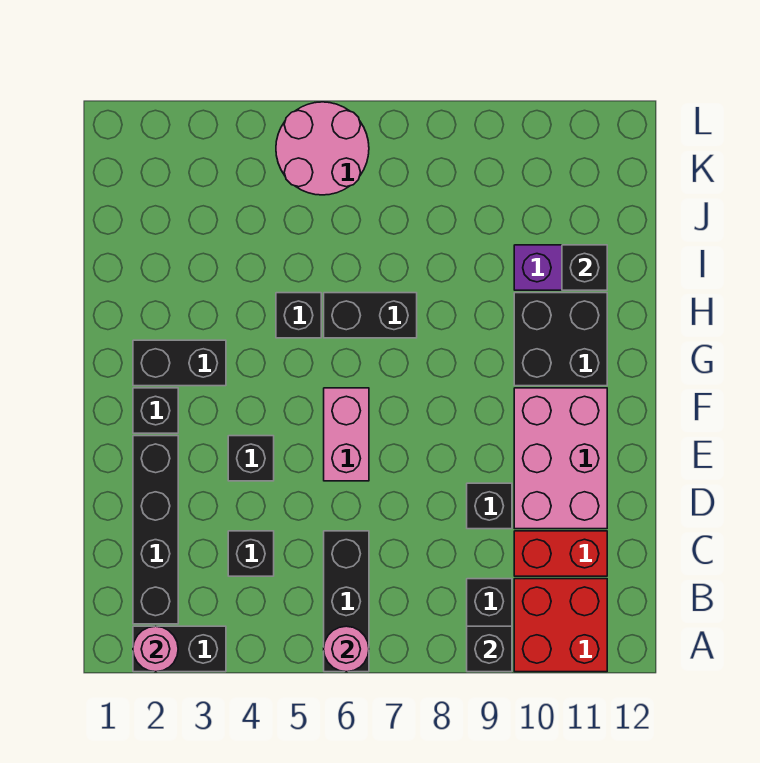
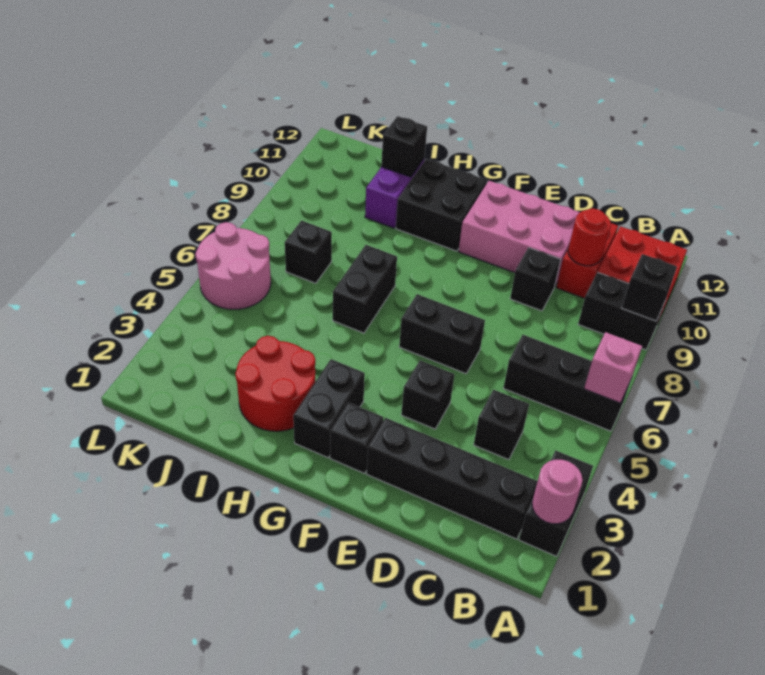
pink 1x1 round brick [324,626,369,672] -> pink 1x1 brick [584,332,642,403]
none -> red 1x1 round brick [568,208,611,266]
pink 1x2 brick [324,388,369,481] -> black 1x2 brick [399,294,485,374]
none -> red 2x2 round brick [235,336,315,431]
black 1x1 brick [276,293,321,338] -> black 1x1 brick moved to [285,221,332,283]

